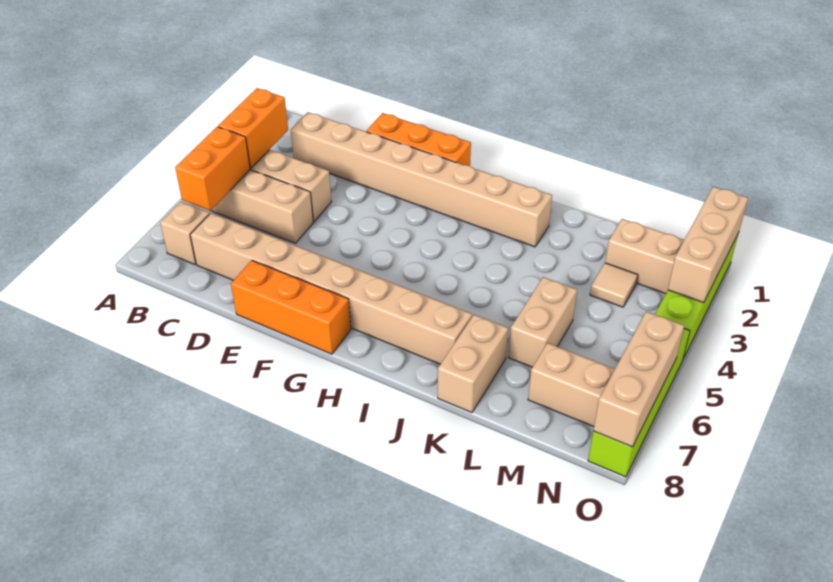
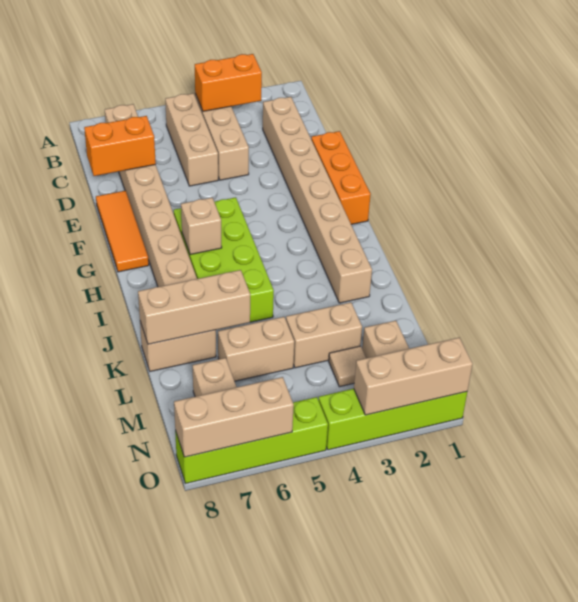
orange 1x2 brick [175,127,250,211] -> orange 1x2 brick moved to [84,116,156,176]
orange 1x3 brick [231,260,351,354] -> orange 1x3 tile [96,191,149,272]
none -> lime 2x4 brick [174,197,274,322]
none -> tan 1x1 brick [181,198,222,255]
none -> tan 1x3 brick [138,270,250,344]
none -> tan 1x2 brick [286,302,362,368]

